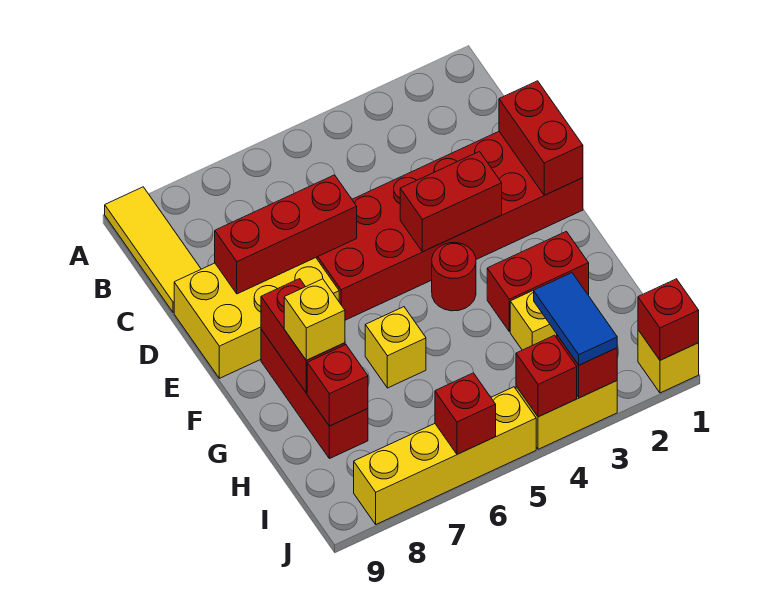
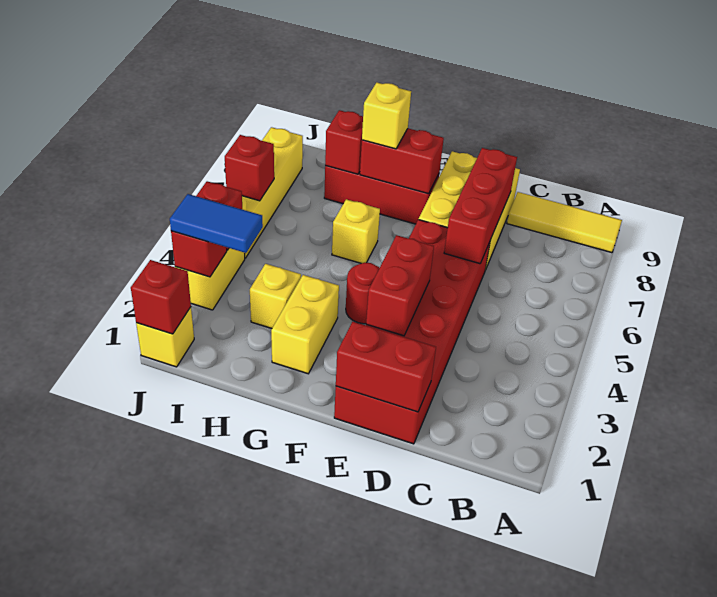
red 1x2 brick [487,231,589,332] -> yellow 1x2 brick [271,275,339,374]

